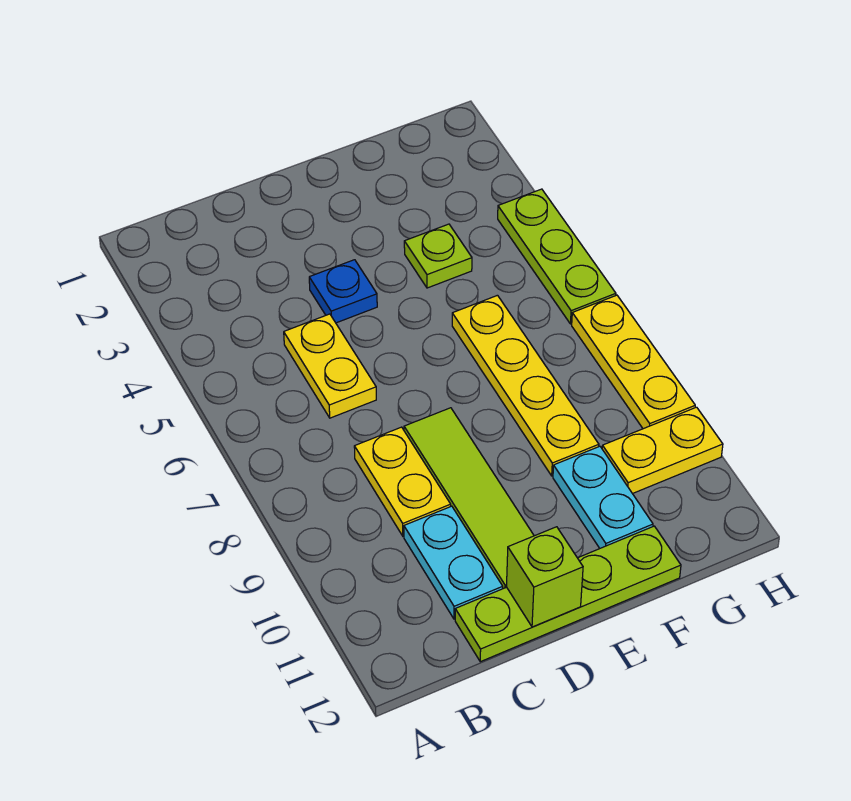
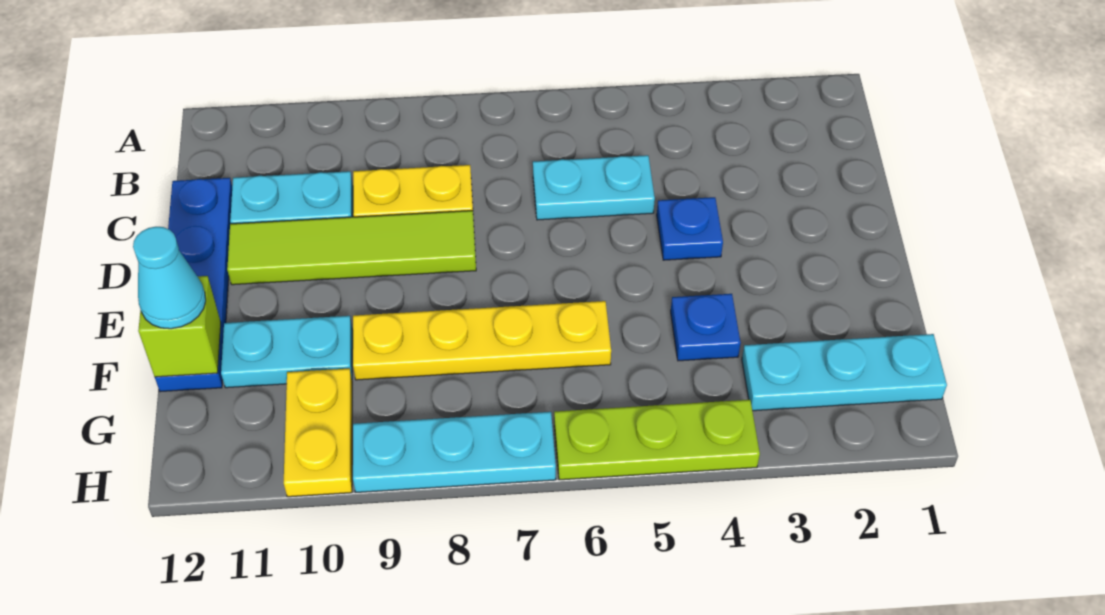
yellow 1x2 plate [284,314,376,418] -> cyan 1x2 plate [533,155,655,220]
lime 1x4 plate [455,526,681,662] -> blue 1x4 plate [155,178,232,392]
lime 1x1 brick [506,527,583,627] -> lime 1x1 brick moved to [138,276,221,377]
lime 1x1 plate [404,224,472,288] -> blue 1x1 plate [671,294,741,361]
none -> cyan 1x1 cone [133,227,206,329]
none -> cyan 1x3 plate [742,334,947,411]
yellow 1x3 plate [572,295,695,429] -> cyan 1x3 plate [353,412,556,492]

